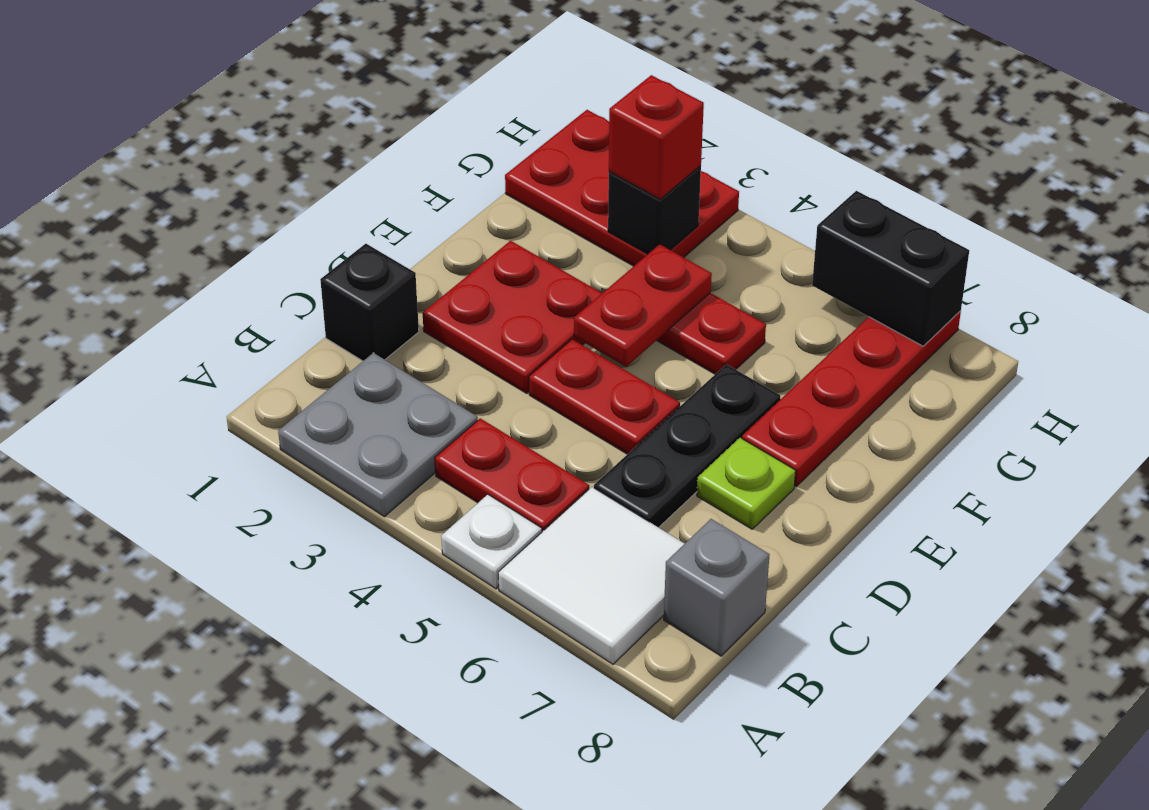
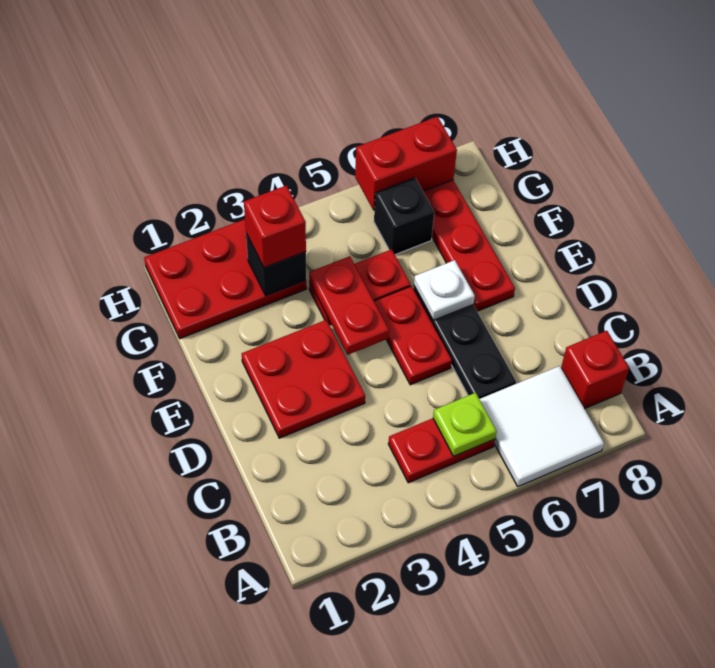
grey 2x2 plate [278,353,478,517] -> none
white 1x1 plate [441,494,542,589] -> white 1x1 plate moved to [414,260,475,320]
grey 1x1 brick [664,519,770,656] -> red 1x1 brick [561,331,629,409]
black 1x1 brick [320,244,419,361] -> black 1x1 brick moved to [374,178,434,255]
red 1x2 plate [529,339,680,454] -> red 1x2 plate turned to [374,286,452,385]
lime 1x1 plate [697,438,796,529] -> lime 1x1 plate moved to [433,393,497,456]
black 1x2 brick [812,191,969,346] -> red 1x2 brick [355,117,457,210]

